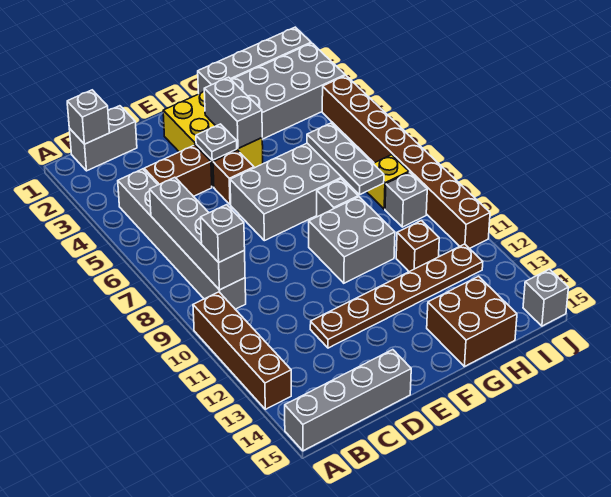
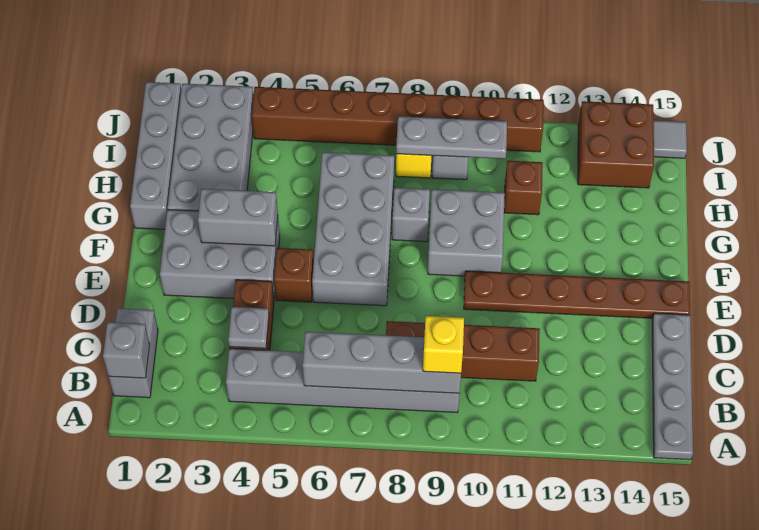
brown 1x4 brick [193,292,291,409] -> brown 1x4 brick moved to [386,321,540,381]
grey 1x4 brick [285,350,411,451] -> grey 1x4 plate [652,313,693,460]
grey 1x1 brick [201,205,245,262] -> yellow 1x1 brick [423,316,464,373]
brown 1x6 plate [310,244,483,348] -> brown 1x6 plate turned to [464,271,690,318]
yellow 2x3 brick [163,91,263,187] -> grey 2x3 brick [160,210,280,299]
grey 1x1 plate [196,124,237,160] -> grey 1x1 plate moved to [228,307,269,348]
brown 2x2 brick [427,276,517,367] -> brown 2x2 brick moved to [578,101,654,188]
grey 1x3 plate [307,123,384,195] -> grey 1x3 plate moved to [396,116,507,159]
grey 1x1 brick [523,269,568,326] -> grey 1x1 tile [654,120,687,158]

